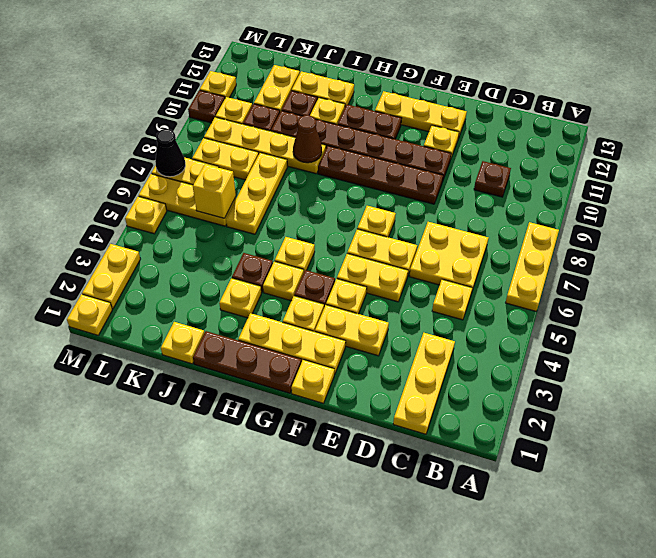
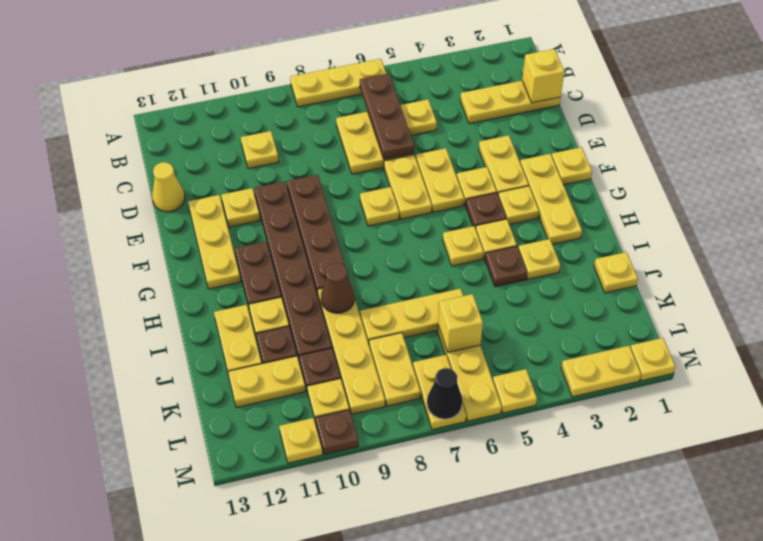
none -> yellow 1x1 brick [522,49,564,103]
brown 1x1 plate [474,161,511,197] -> yellow 1x1 plate [241,131,278,169]
none -> yellow 1x1 cone [152,162,185,212]
brown 1x3 plate [193,331,301,393] -> brown 1x3 plate moved to [360,73,414,159]

